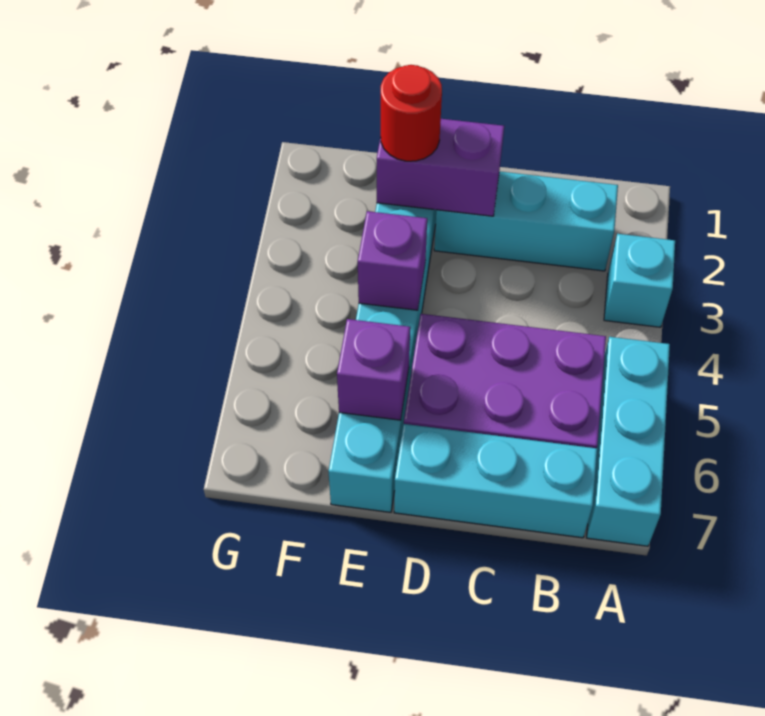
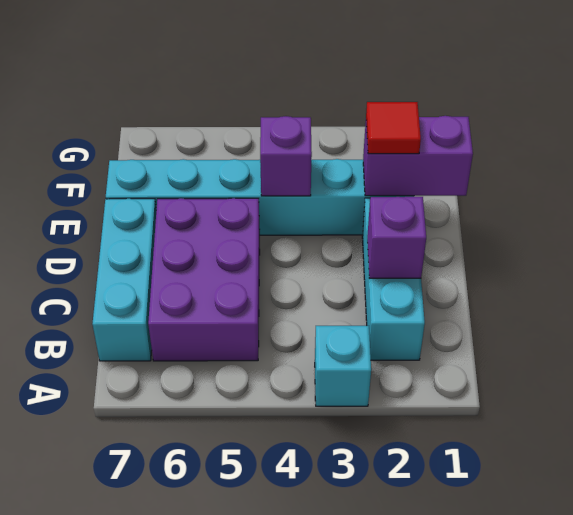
cyan 1x3 brick [587,337,670,546] -> none
purple 1x2 brick [377,119,504,216] -> purple 1x2 brick turned to [363,116,473,196]
red 1x1 round brick [381,65,442,161] -> red 1x1 tile [366,102,421,154]
purple 1x1 brick [337,319,410,420] -> purple 1x1 brick moved to [367,197,426,279]

